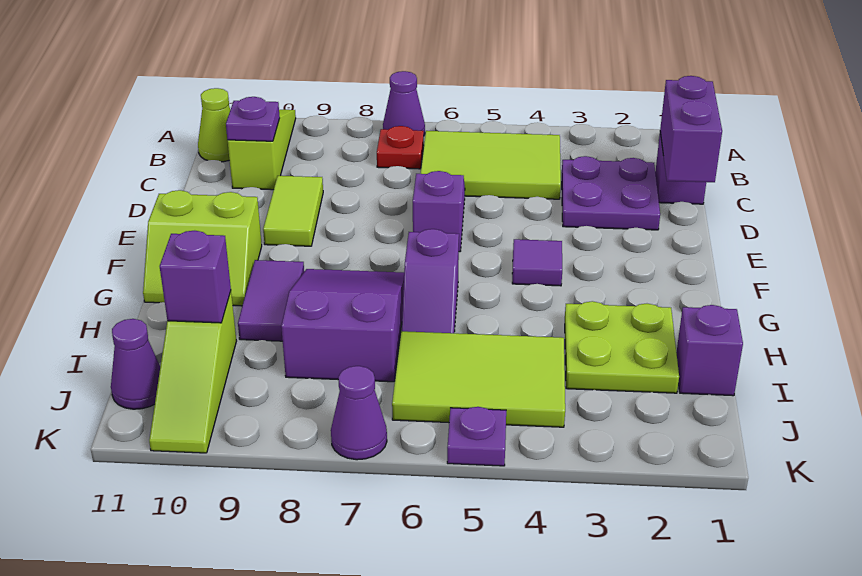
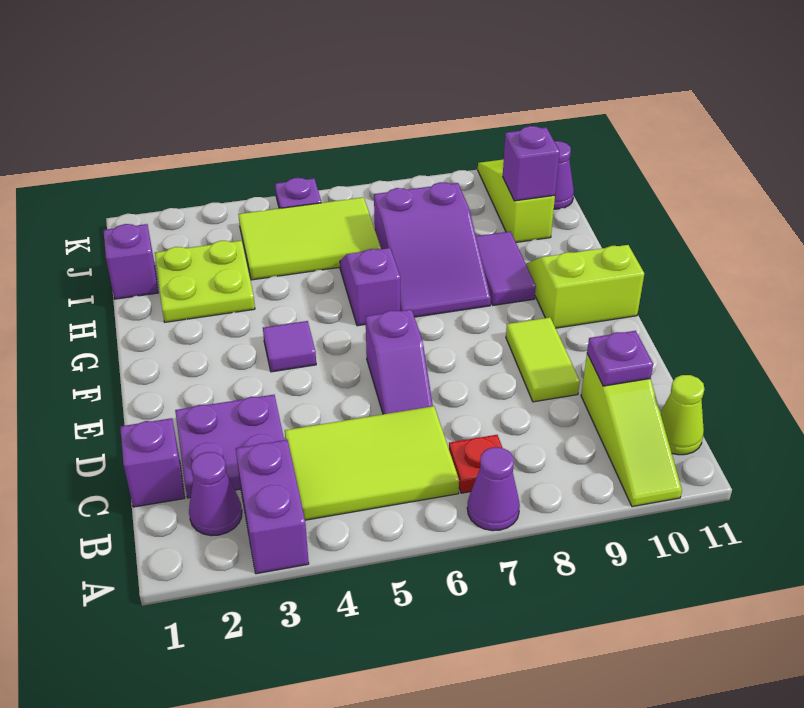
purple 1x2 brick [660,76,722,182] -> purple 1x2 brick moved to [236,440,309,574]
purple 1x1 cone [331,366,387,460] -> purple 1x1 cone moved to [189,452,242,536]

